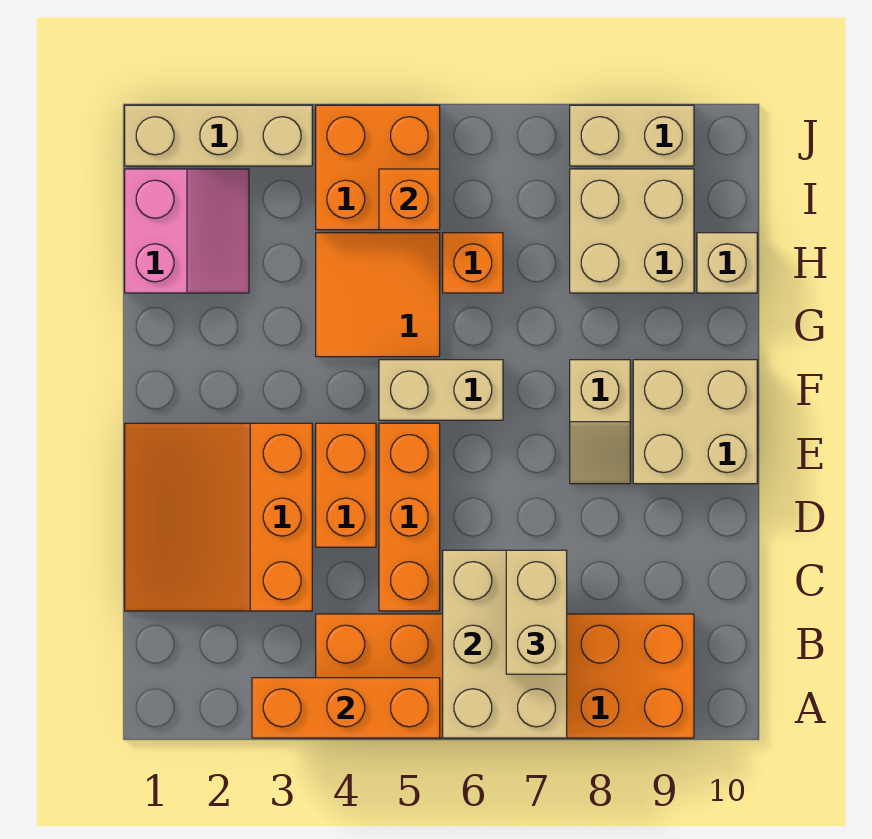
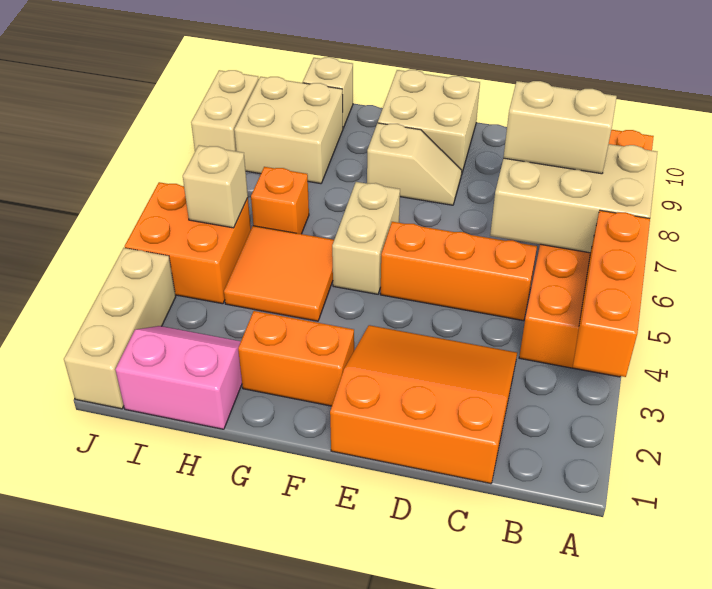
orange 3x3 slope [125,423,312,611] -> orange 3x3 slope turned to [330,325,517,484]
orange 1x2 brick [316,423,376,547] -> orange 1x2 brick moved to [238,311,354,406]
orange 1x1 brick [379,169,440,230] -> tan 1x1 brick [183,145,248,228]

